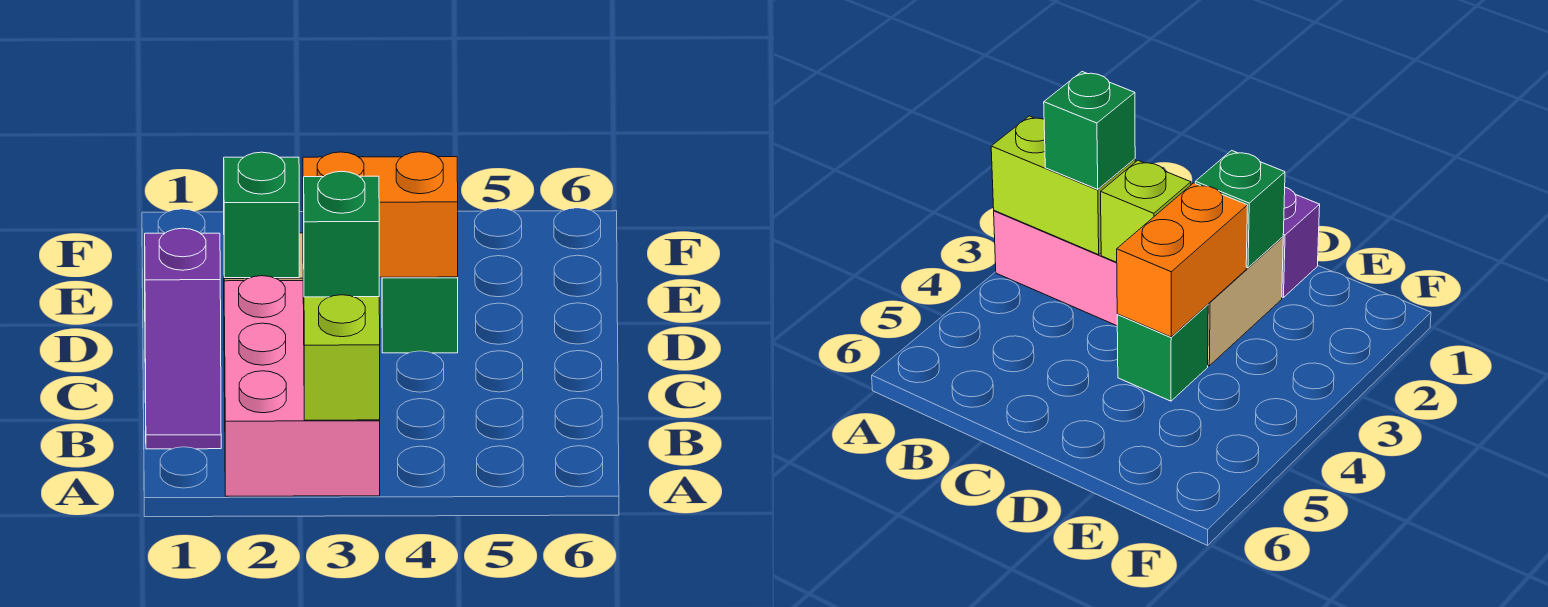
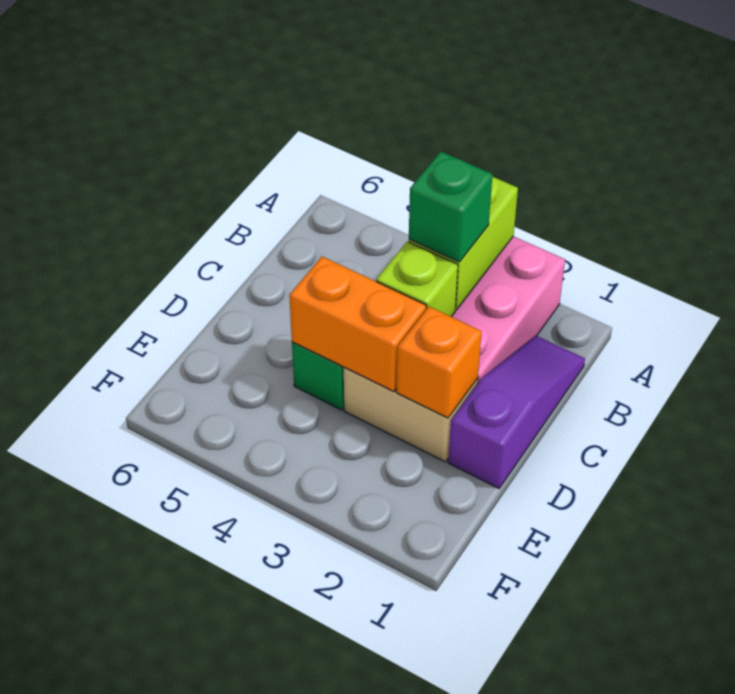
green 1x1 brick [224,152,299,278] -> orange 1x1 brick [397,307,482,418]

